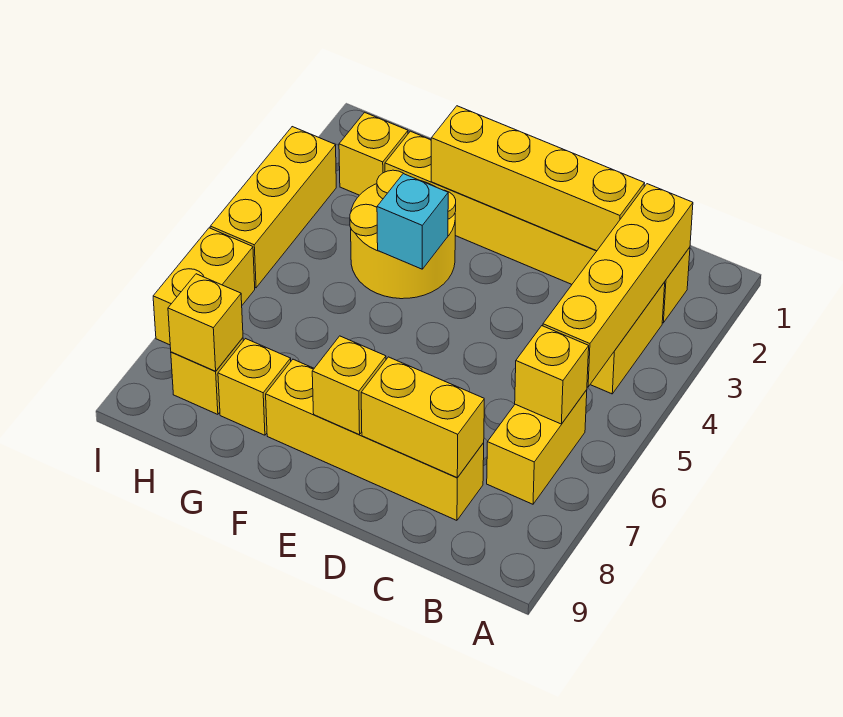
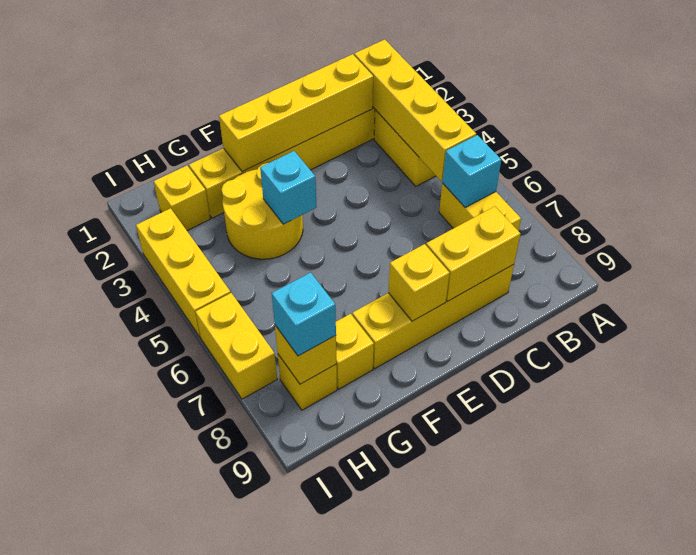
yellow 1x1 brick [515,326,589,424] -> cyan 1x1 brick [442,135,501,207]
none -> cyan 1x1 brick [272,273,336,356]

